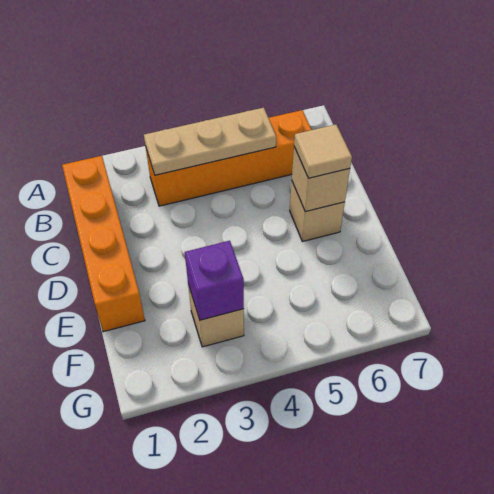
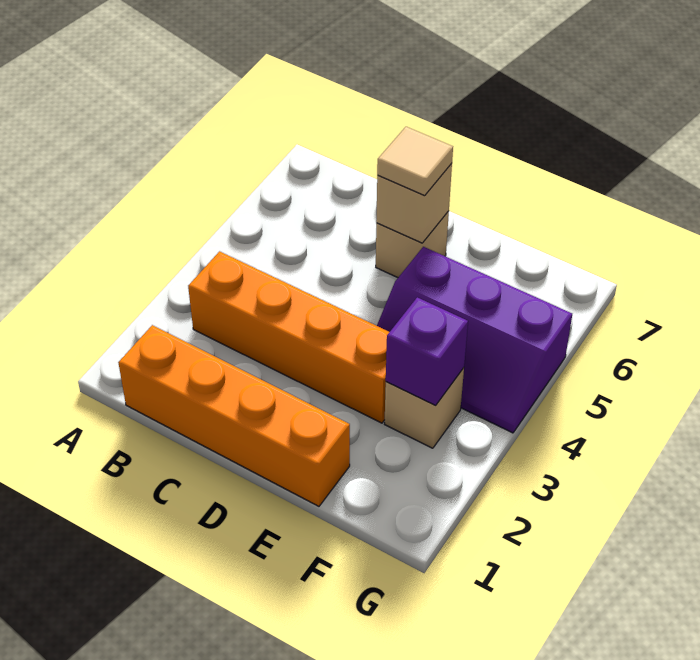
orange 1x4 brick [146,110,311,206] -> orange 1x4 brick turned to [188,251,389,423]
tan 1x3 plate [144,108,276,175] -> none
none -> purple 2x3 slope [377,247,572,433]

